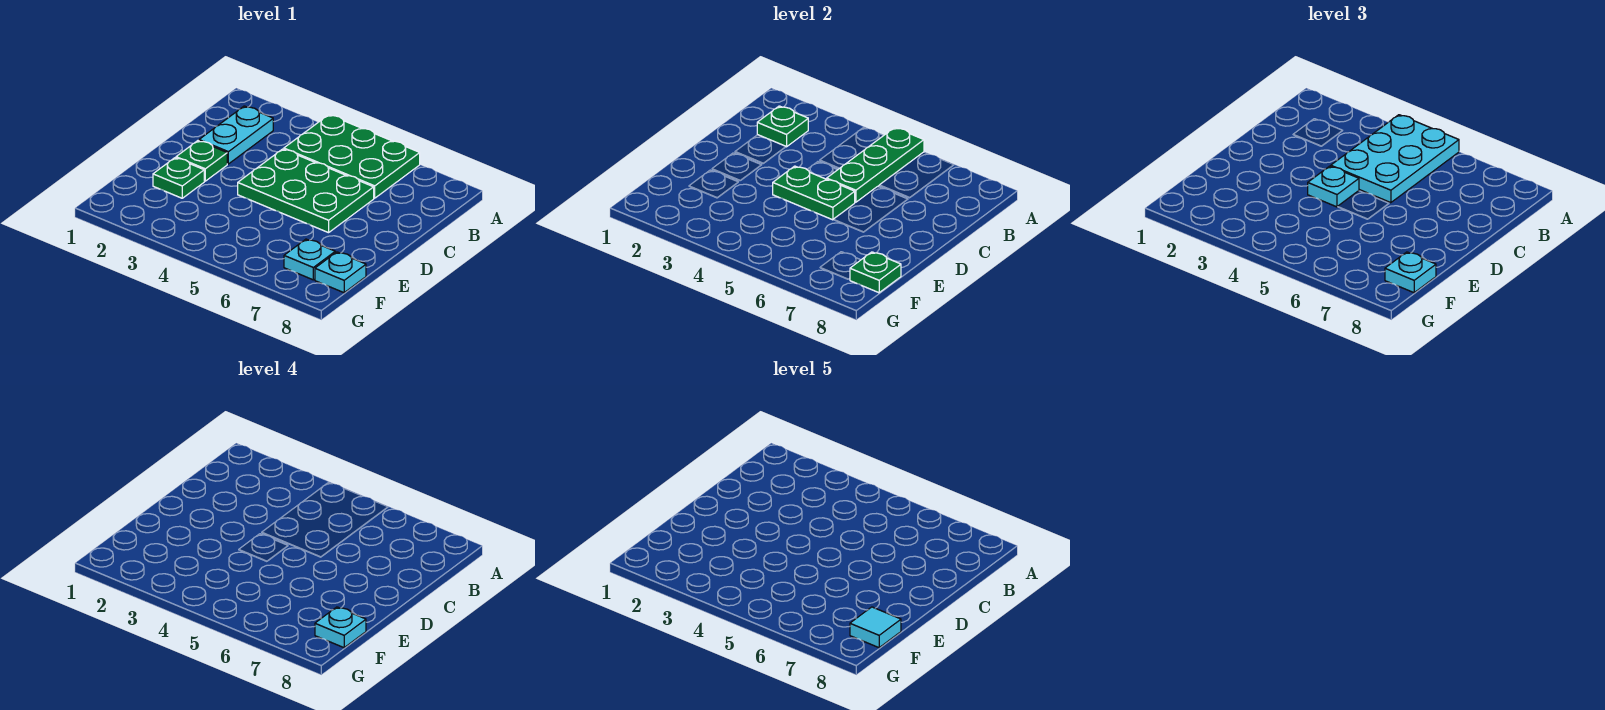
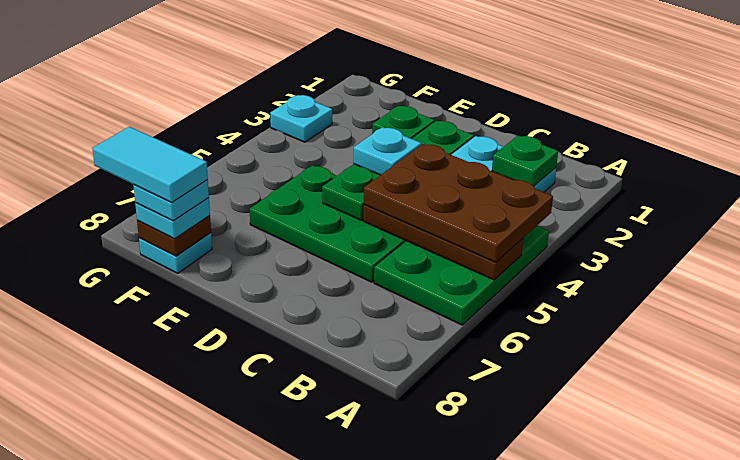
cyan 2x3 plate [1331,115,1459,203] -> brown 2x3 plate [364,144,553,262]
green 1x3 plate [827,127,924,202] -> brown 1x3 plate [363,205,523,280]
green 2x3 plate [238,149,374,233] -> green 2x3 plate turned to [250,165,406,282]
cyan 1x1 plate [284,239,335,280] -> cyan 1x1 plate moved to [270,95,332,142]
green 1x1 plate [850,252,901,293] -> brown 1x1 plate [137,215,211,256]
cyan 1x1 tile [850,607,901,648] -> cyan 1x2 tile [92,127,208,202]

